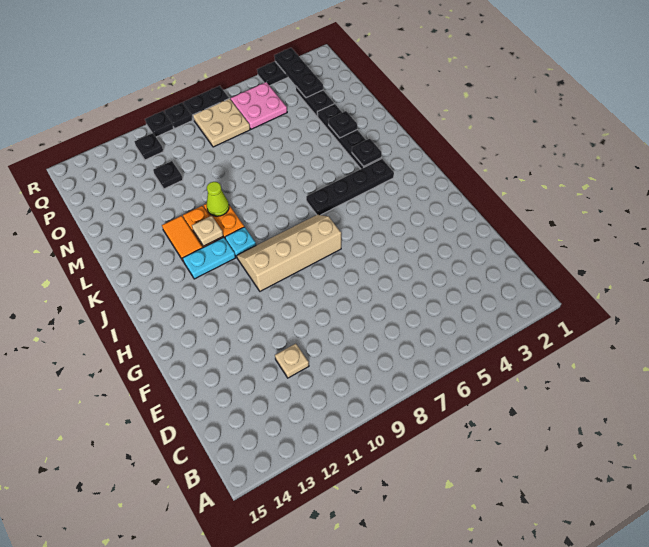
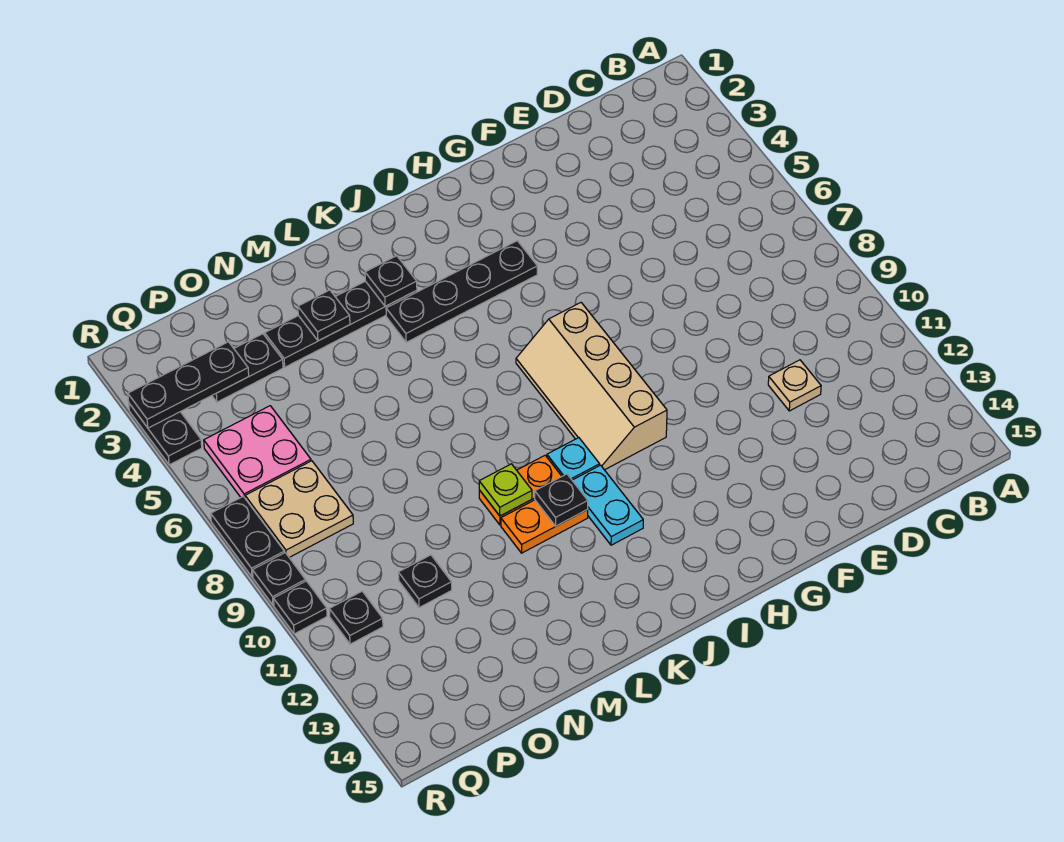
black 1x4 plate [306,159,394,215] -> black 1x4 plate turned to [386,241,537,342]
tan 1x1 plate [192,216,223,246] -> black 1x1 plate [535,474,588,526]
orange 1x2 tile [162,216,203,262] -> none
lime 1x1 cone [207,182,229,216] -> lime 1x1 plate [479,464,532,516]

